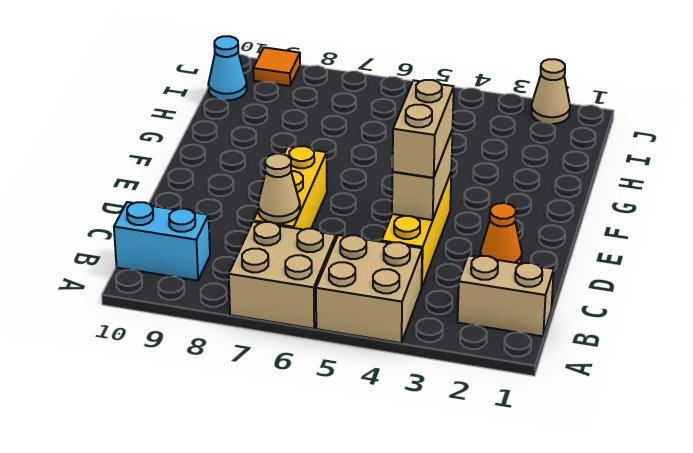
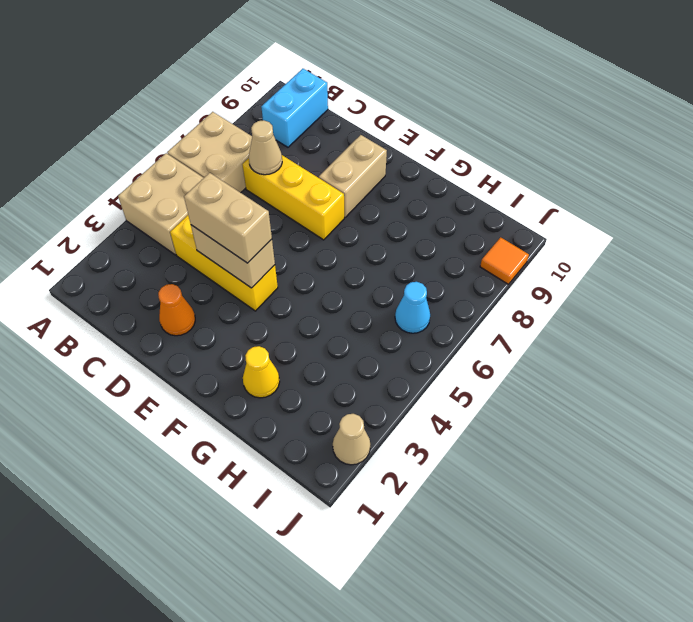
tan 1x2 brick [457,255,554,336] -> tan 1x2 brick moved to [319,135,387,217]
none -> yellow 1x1 cone [243,346,280,398]
cyan 1x1 cone [208,36,247,100] -> cyan 1x1 cone moved to [395,282,430,333]

